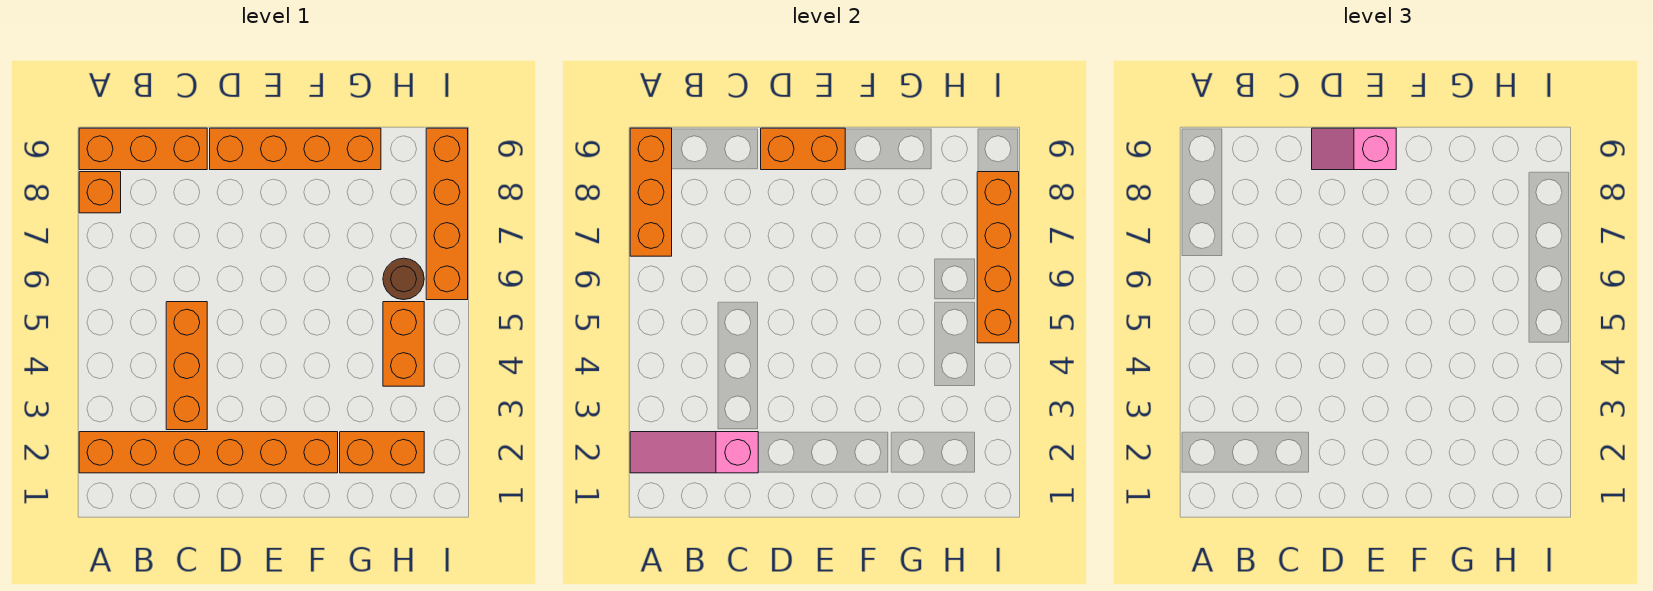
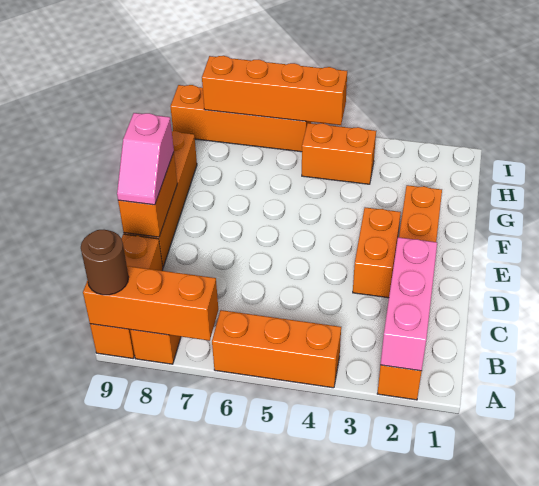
pink 1x3 slope [630,432,758,473] -> pink 1x3 brick [381,237,437,371]
orange 1x3 brick [166,302,207,430] -> orange 1x3 brick moved to [212,310,341,388]
orange 1x2 brick [340,432,424,473] -> orange 1x2 brick moved to [353,207,401,298]
brown 1x1 round brick [383,258,424,300] -> brown 1x1 round brick moved to [81,230,129,295]

